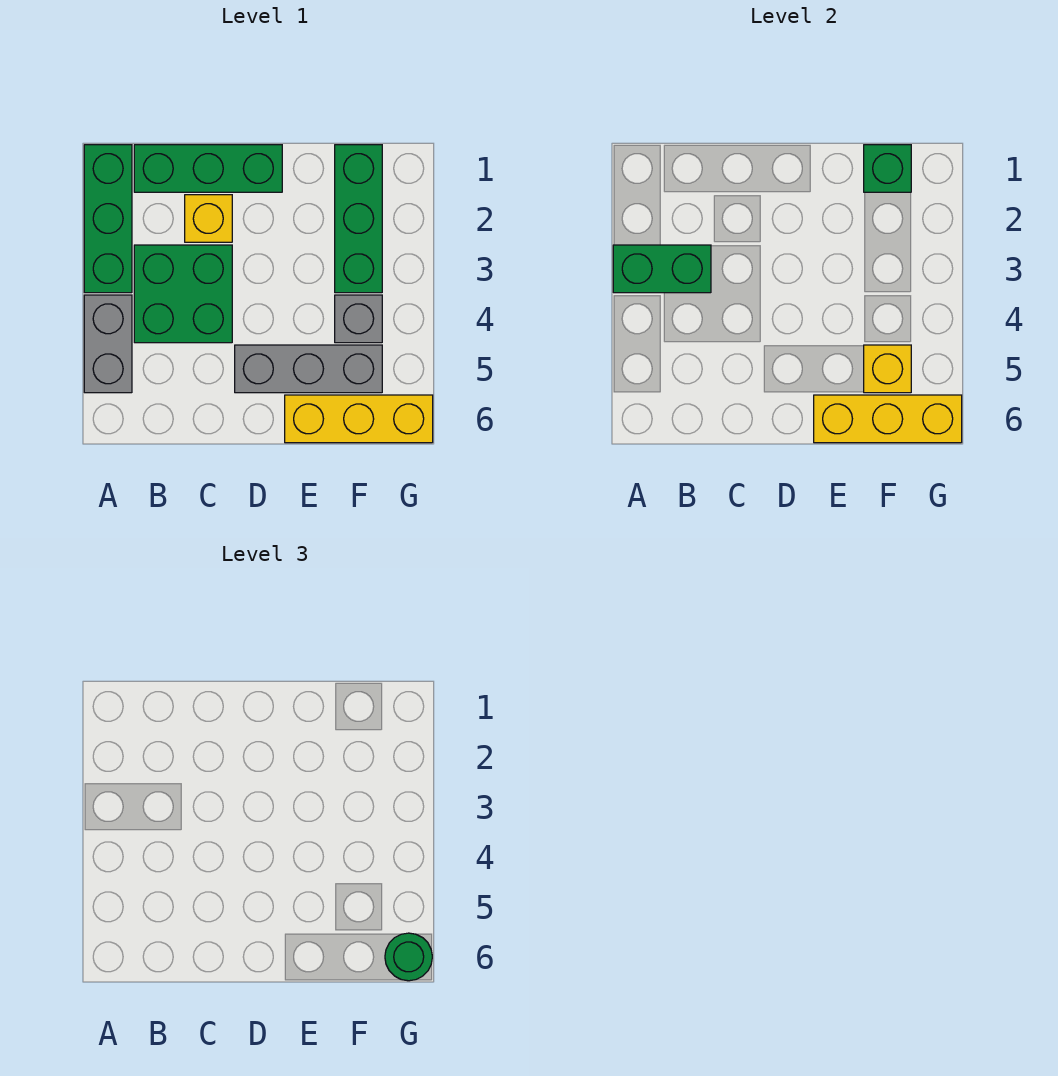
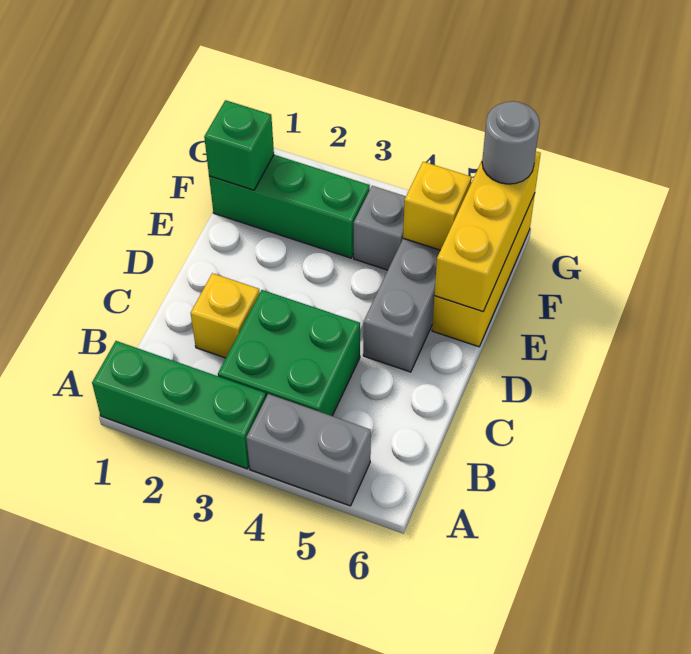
green 1x2 brick [613,245,711,293] -> none
green 1x3 brick [134,145,282,192] -> none
green 1x1 round brick [385,933,432,981] -> grey 1x1 round brick [482,101,540,184]

